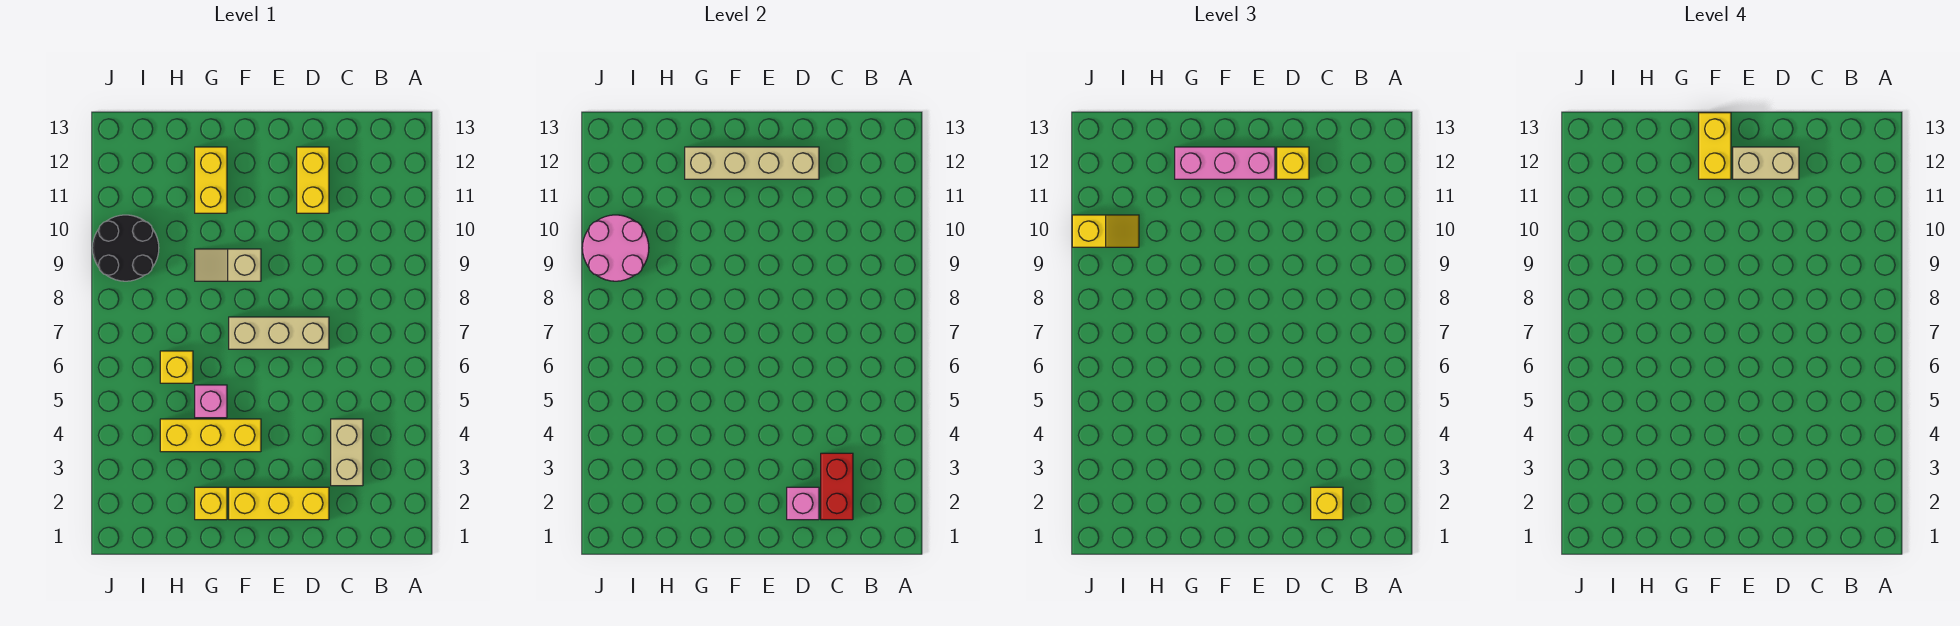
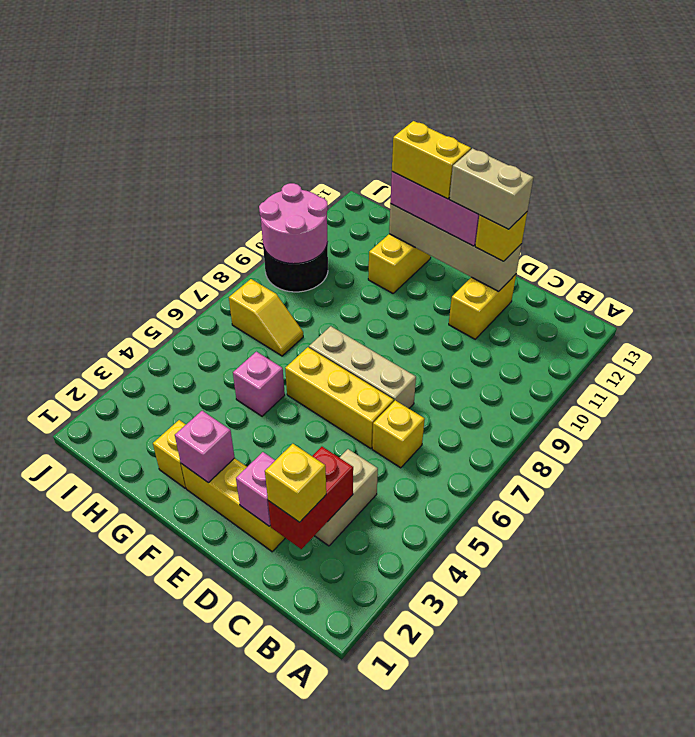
none -> pink 1x1 brick [175,411,235,483]
yellow 1x3 brick [160,419,261,452] -> yellow 1x3 brick moved to [285,347,394,449]
tan 1x2 slope [195,249,261,281] -> none
yellow 1x2 brick [1699,113,1731,179] -> yellow 1x2 brick turned to [392,121,471,199]
yellow 1x1 brick [160,351,193,383] -> yellow 1x1 brick moved to [372,400,425,468]
yellow 1x2 slope [1072,215,1139,247] -> yellow 1x2 slope moved to [229,279,303,356]

